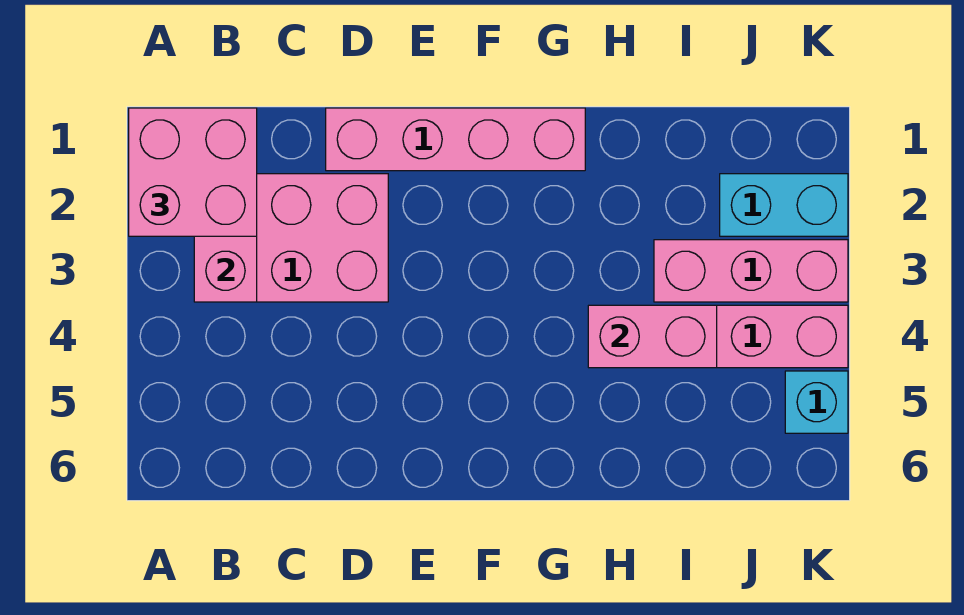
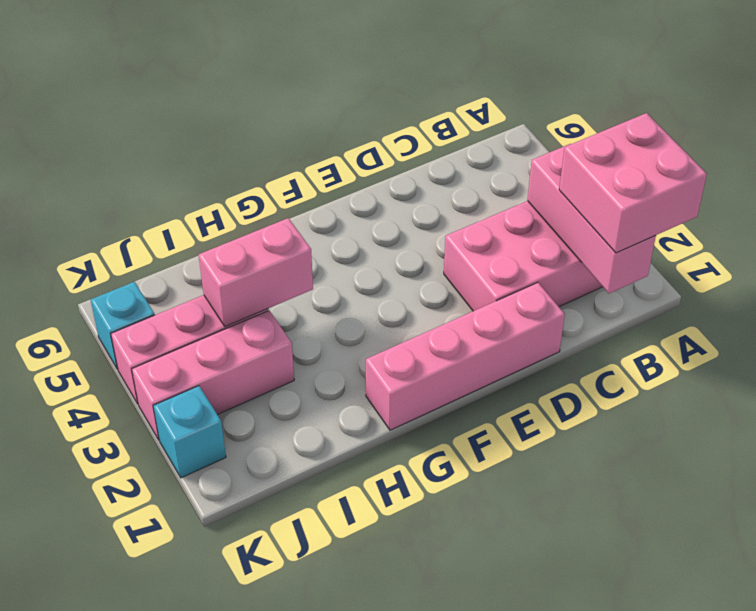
cyan 1x2 brick [720,174,848,236] -> cyan 1x1 brick [153,386,226,478]

